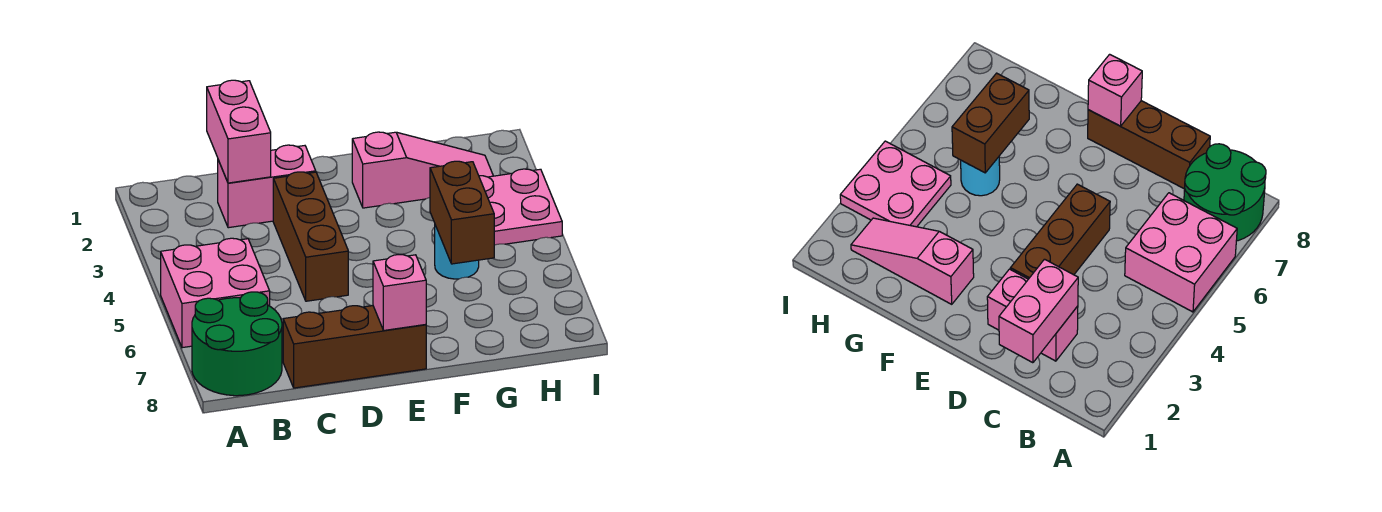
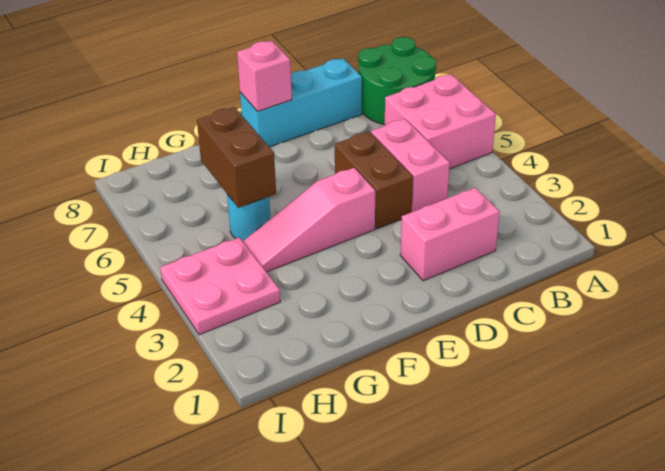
pink 1x2 brick [207,80,271,183] -> pink 1x2 brick moved to [371,119,450,212]
brown 1x3 brick [283,306,426,388] -> cyan 1x3 brick [240,58,362,147]
brown 1x3 brick [273,172,348,301] -> brown 1x2 brick [335,132,413,229]
pink 1x3 slope [352,132,493,208] -> pink 1x3 slope moved to [243,168,375,272]

